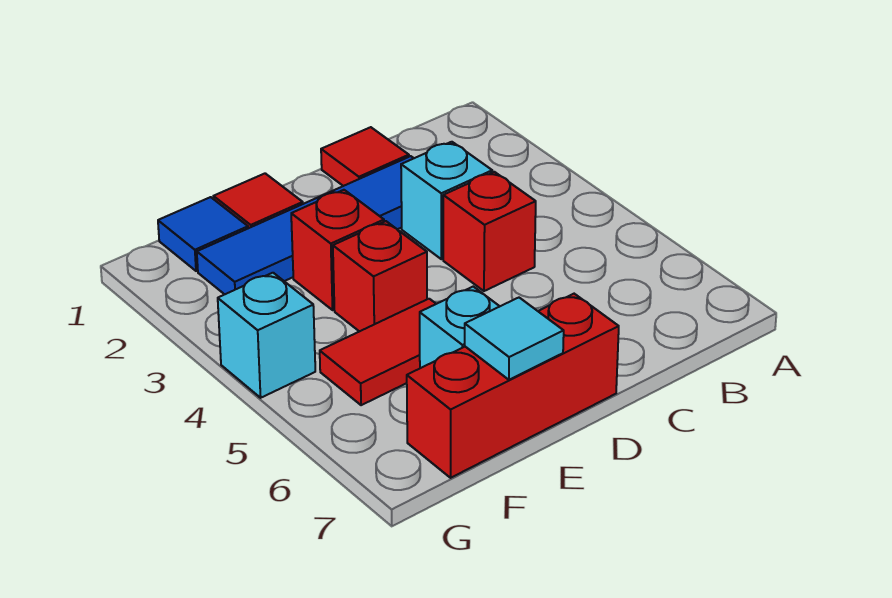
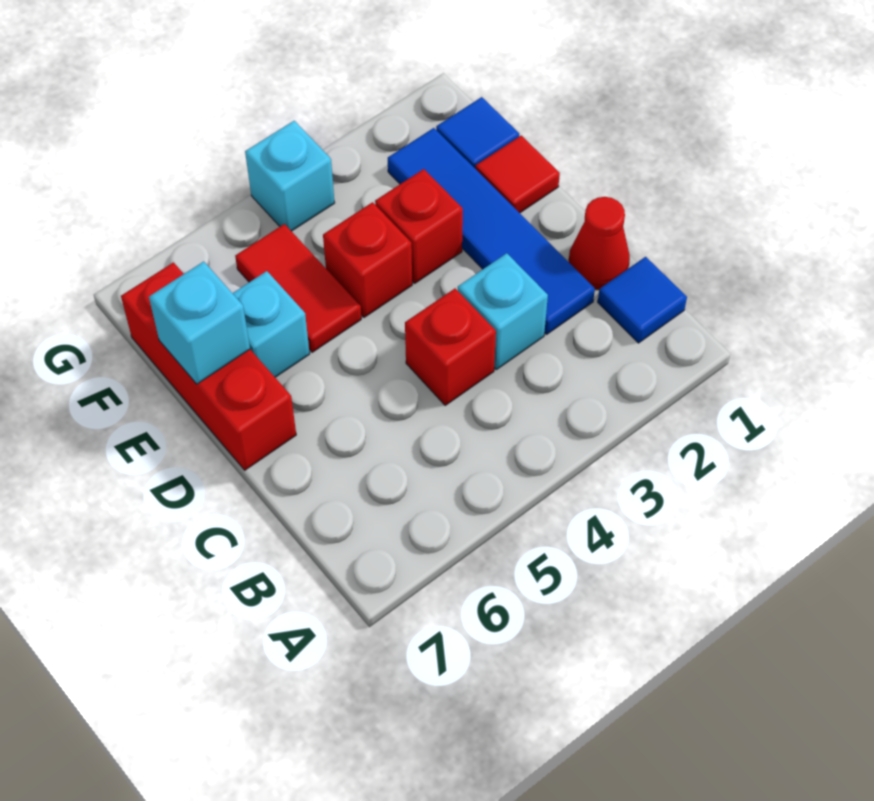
none -> blue 1x1 tile [598,257,687,343]
red 1x1 tile [321,127,409,186] -> red 1x1 cone [569,197,630,290]
cyan 1x1 tile [465,298,564,380] -> cyan 1x1 brick [149,262,250,384]

